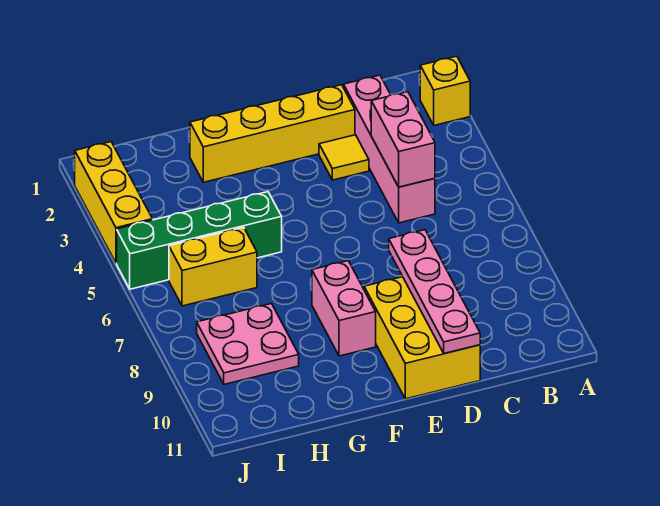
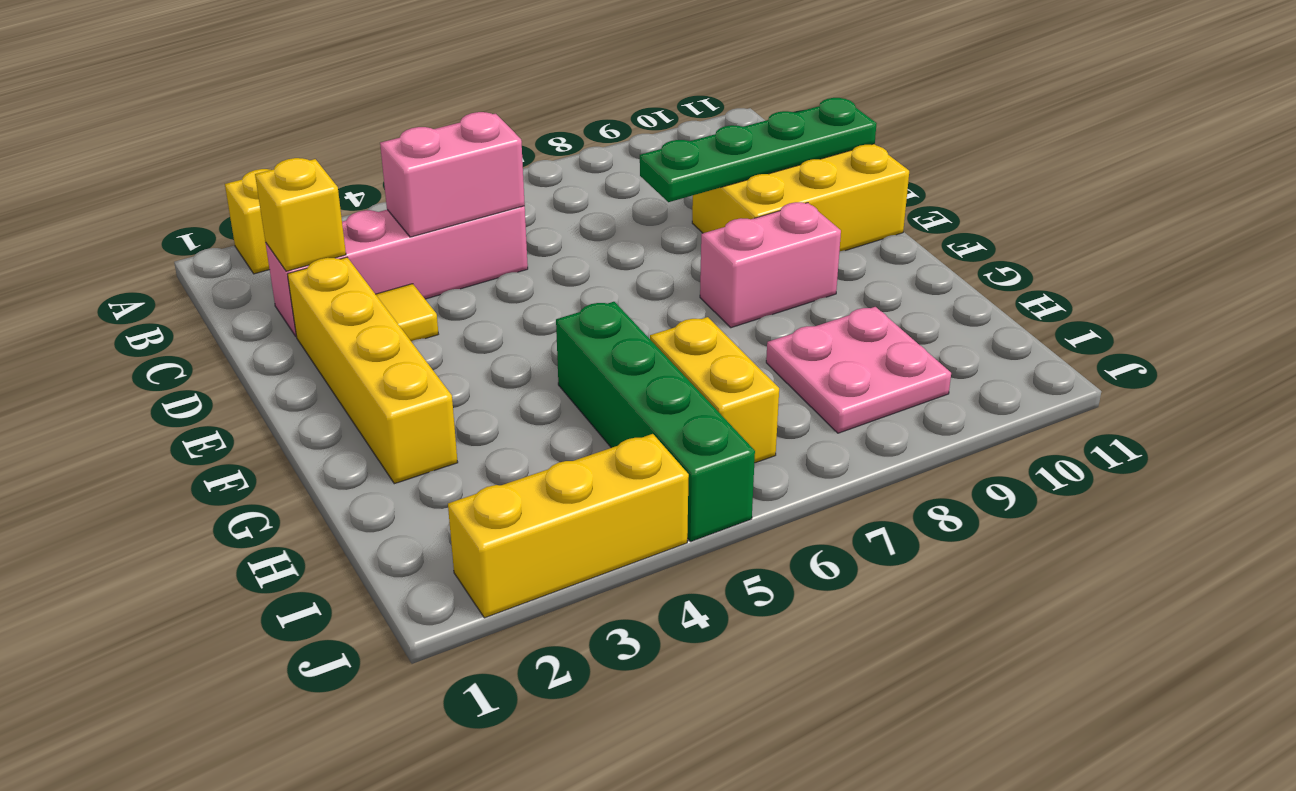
none -> yellow 1x1 brick [255,158,346,271]
pink 1x4 plate [389,230,480,354] -> green 1x4 plate [640,98,877,202]

